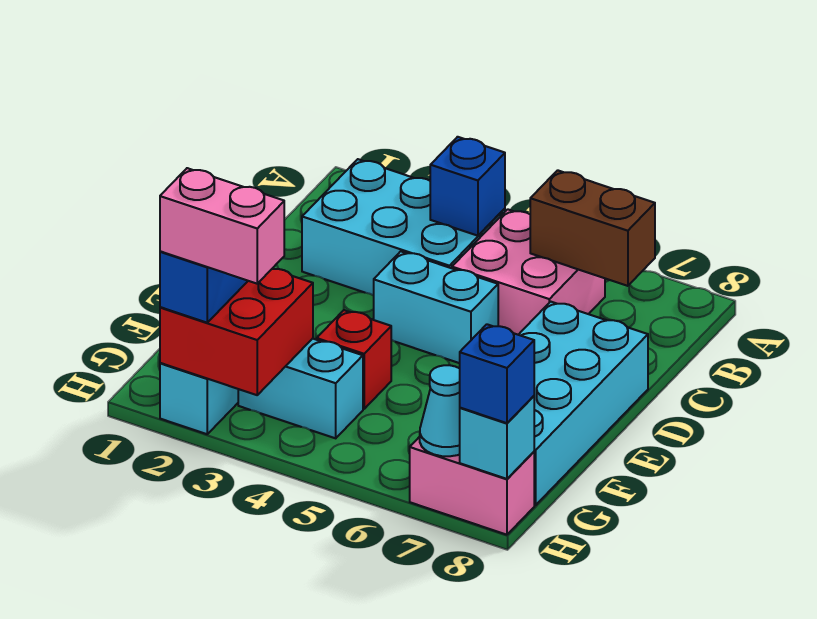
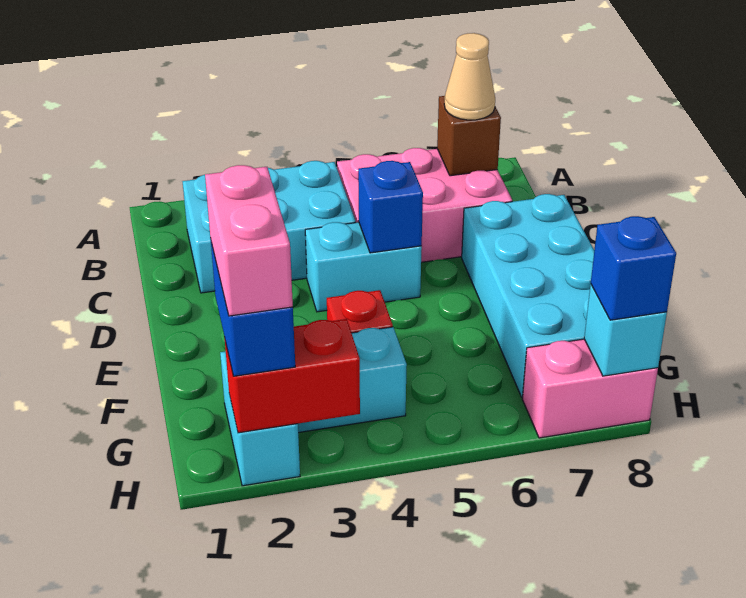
blue 1x1 brick [430,137,505,236] -> blue 1x1 brick moved to [358,161,423,253]
pink 2x2 brick [452,209,605,335] -> pink 2x3 brick [337,148,512,262]
brown 1x2 brick [530,170,655,286] -> brown 1x1 brick [437,96,501,176]
none -> tan 1x1 cone [444,33,495,120]
red 2x2 brick [160,269,313,395] -> red 1x2 brick [225,319,360,433]
pink 1x2 brick [160,168,284,284] -> pink 1x2 brick turned to [205,165,293,316]
cyan 1x1 cone [420,365,460,456] -> none

